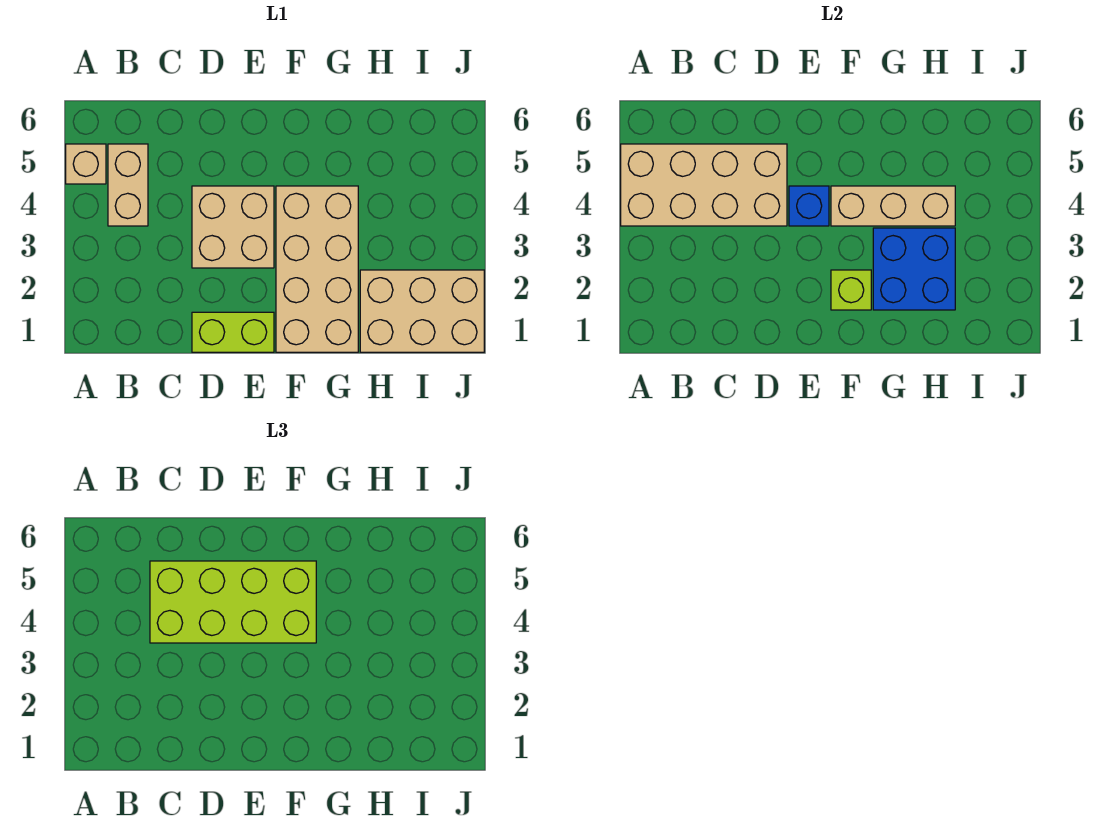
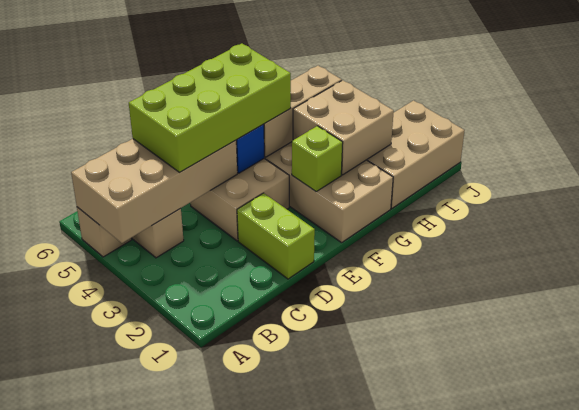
lime 1x2 brick [192,312,274,352] -> lime 1x2 brick turned to [237,193,315,279]
blue 2x2 brick [873,228,955,310] -> tan 2x2 brick [293,80,394,175]

